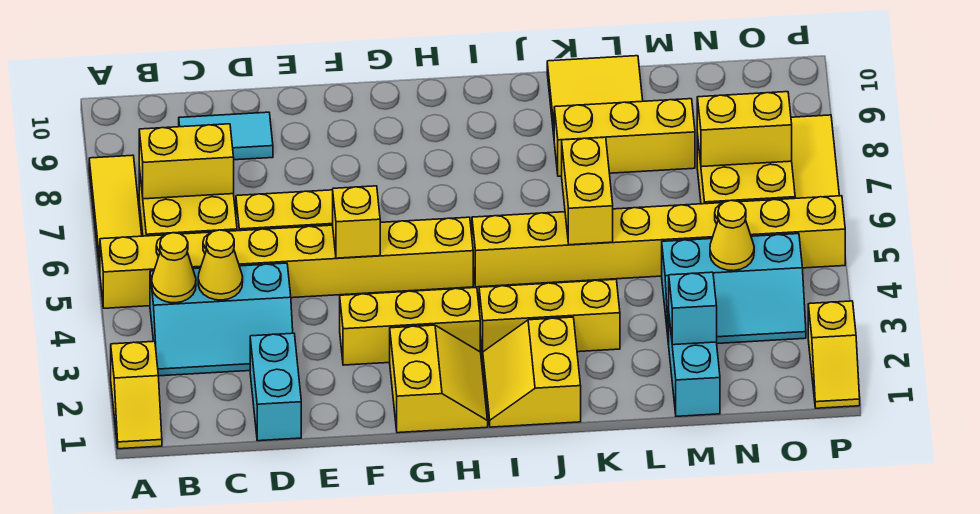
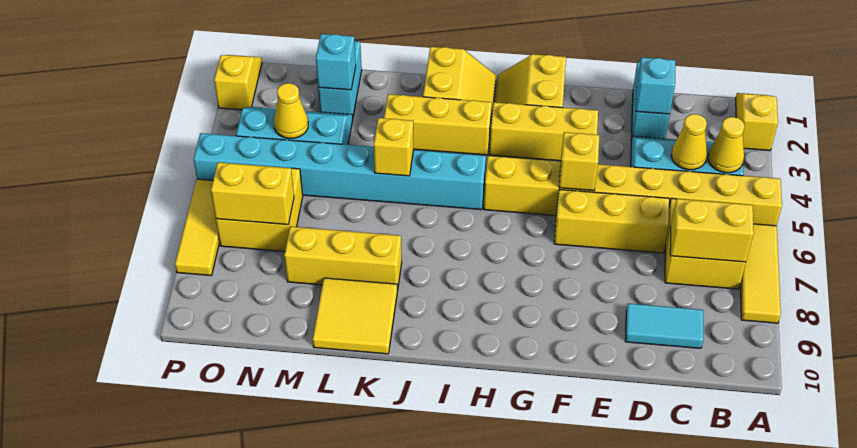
none -> cyan 1x1 brick [636,58,675,114]
yellow 1x8 brick [472,196,845,287] -> cyan 1x8 brick [193,133,486,210]
yellow 1x2 brick [562,137,613,245] -> yellow 1x1 brick [374,118,414,176]

